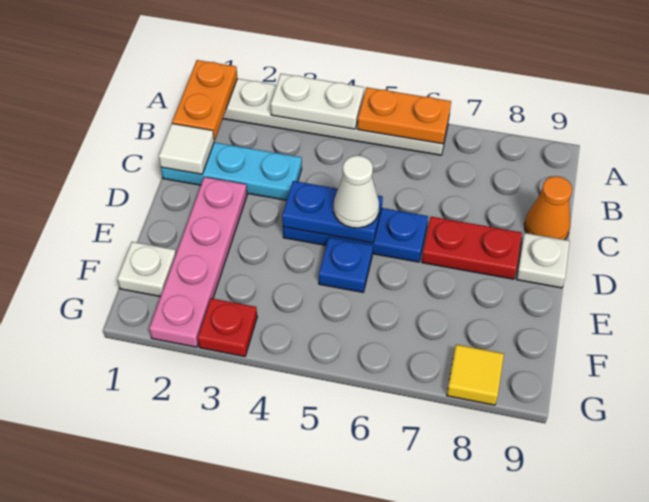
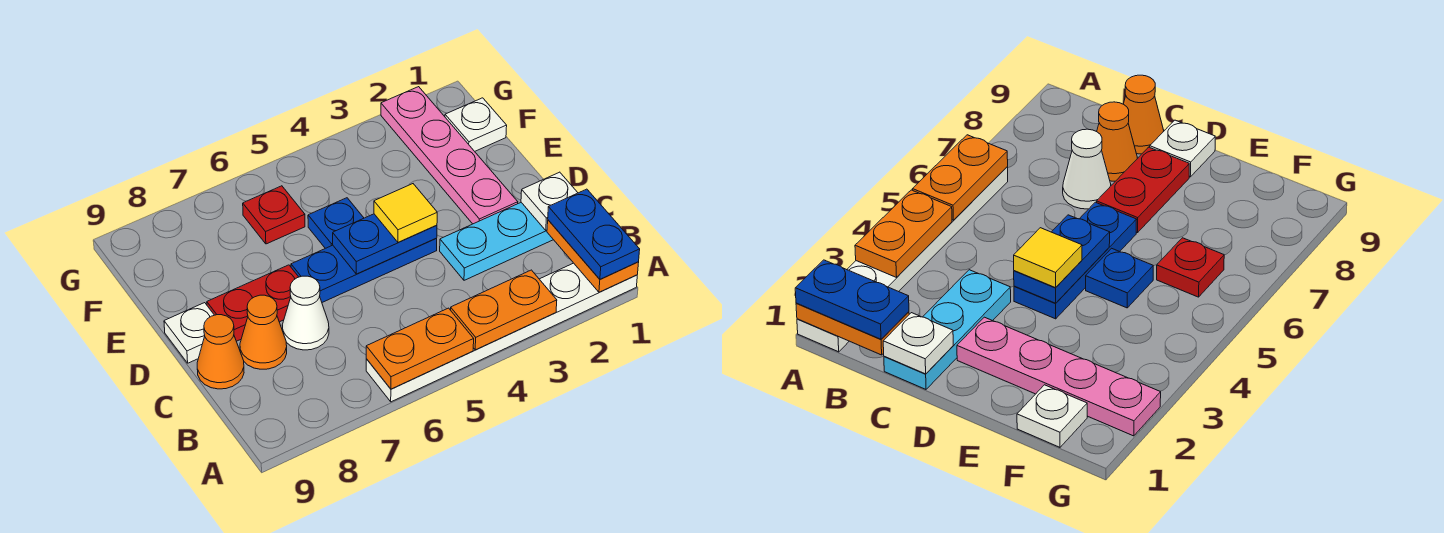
none -> blue 1x2 plate [548,189,640,279]
white 1x2 plate [271,74,364,129] -> orange 1x2 plate [451,270,557,350]
white 1x1 tile [159,124,214,174] -> white 1x1 plate [521,172,578,231]
none -> orange 1x1 cone [240,295,287,369]
white 1x1 cone [334,156,379,228] -> white 1x1 cone moved to [282,276,329,350]
red 1x1 plate [198,298,257,357] -> red 1x1 plate moved to [243,186,305,244]
yellow 1x1 tile [447,345,504,405] -> yellow 1x1 tile moved to [374,184,437,242]

